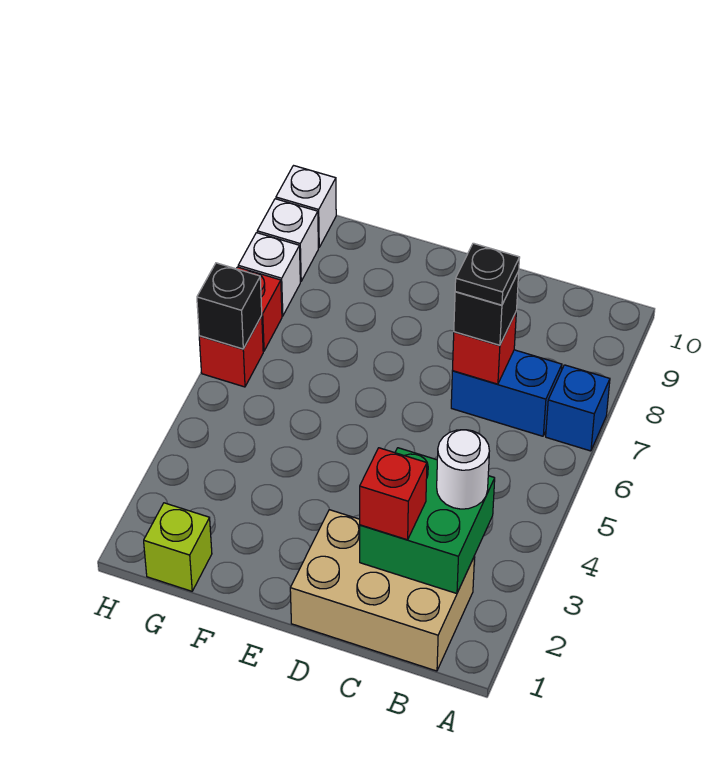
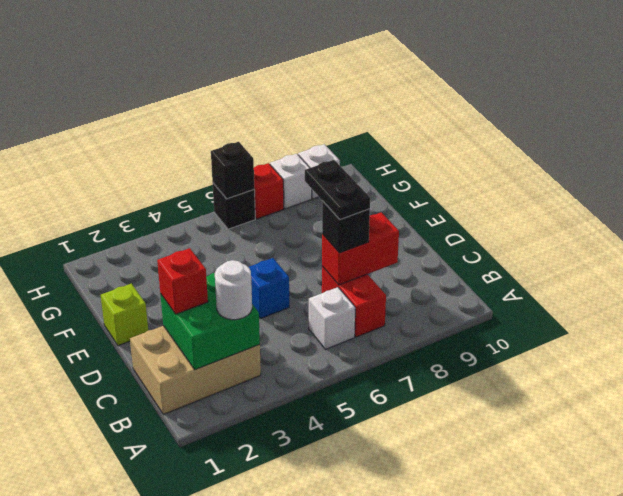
blue 1x1 brick [546,365,610,451] -> blue 1x1 brick moved to [249,258,289,319]
tan 2x3 brick [290,510,475,671] -> tan 2x3 brick turned to [130,326,261,414]
blue 1x2 brick [451,350,562,436] -> red 1x2 brick [322,266,386,337]
red 1x1 brick [452,313,516,384] -> red 1x2 brick [322,212,399,285]
black 1x1 plate [455,243,520,305] -> black 1x2 plate [305,160,370,220]
lime 1x1 brick [144,503,212,591] -> lime 1x1 brick moved to [101,283,148,346]
red 1x1 brick [199,316,263,387] -> black 1x1 brick [213,183,255,229]
white 1x1 brick [276,166,336,248] -> white 1x1 brick moved to [309,287,355,349]

